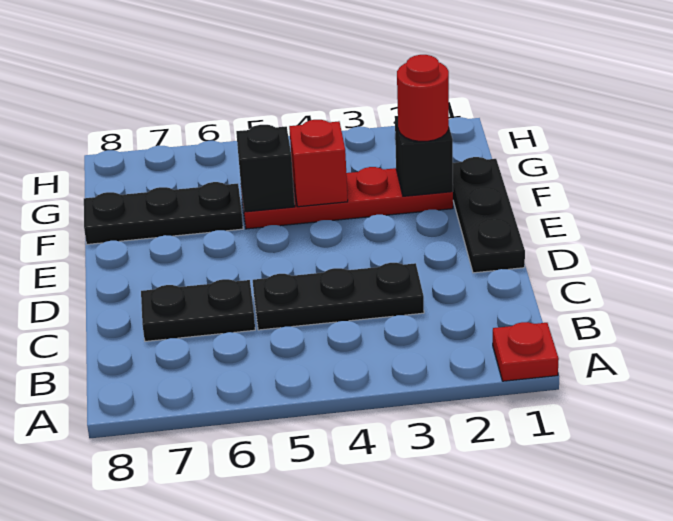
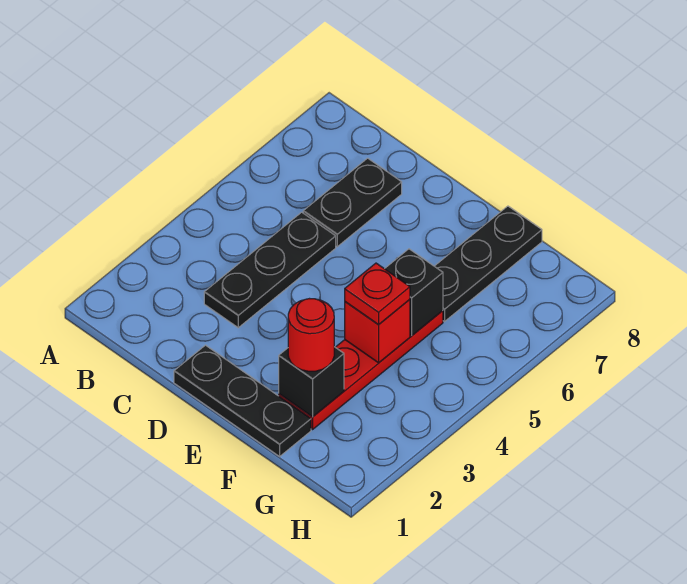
red 1x1 plate [493,322,559,381] -> red 1x1 plate moved to [345,263,410,324]

